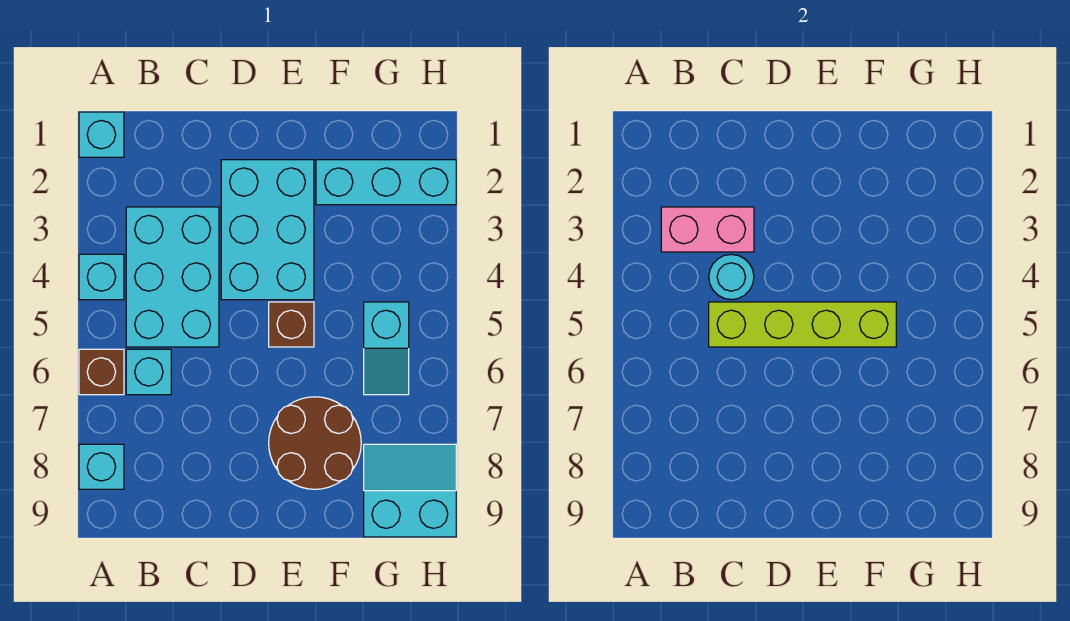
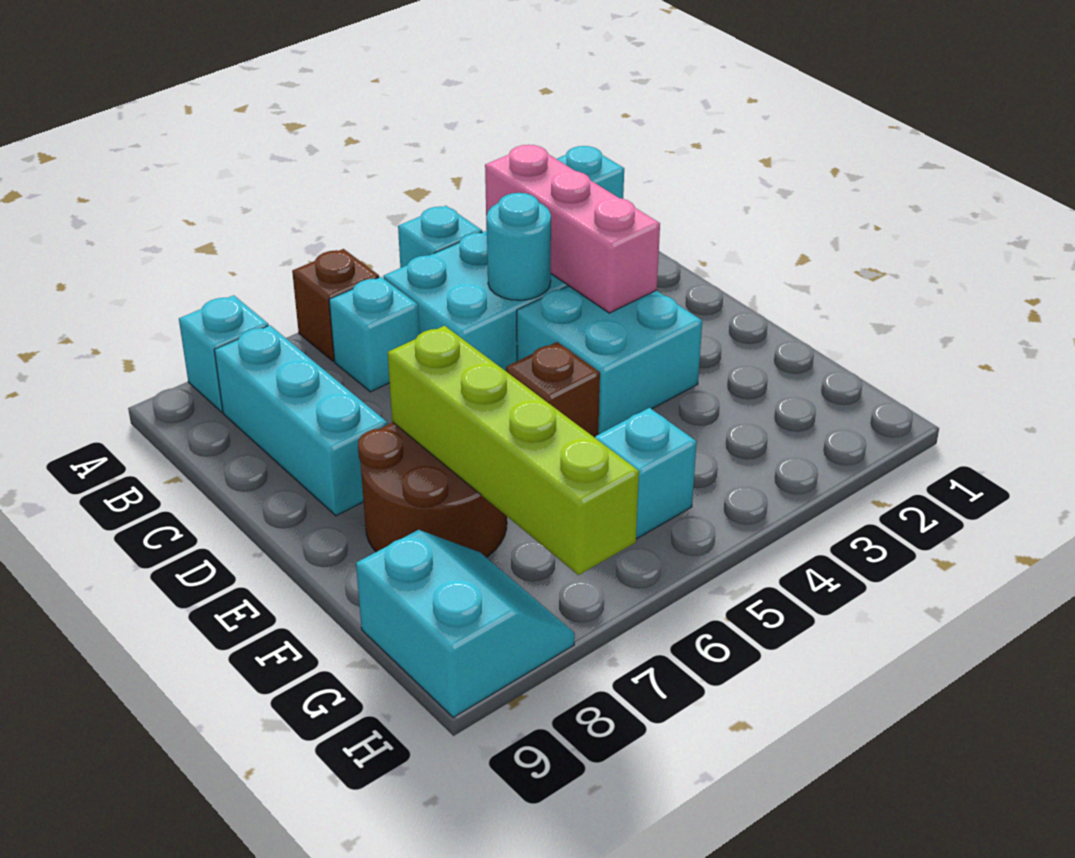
pink 1x2 brick [661,207,754,252] -> pink 1x3 brick [485,145,660,313]
lime 1x4 brick [709,302,896,347] -> lime 1x4 brick moved to [388,326,639,575]
cyan 2x3 brick [221,160,314,300] -> cyan 2x2 brick [517,286,702,434]
cyan 1x3 brick [316,160,456,205] -> cyan 1x3 brick moved to [214,325,387,516]

